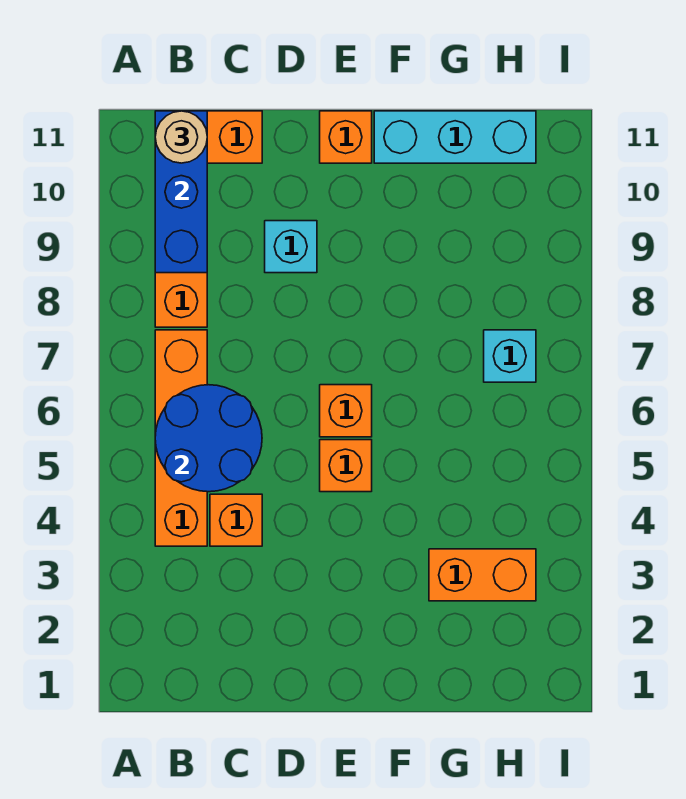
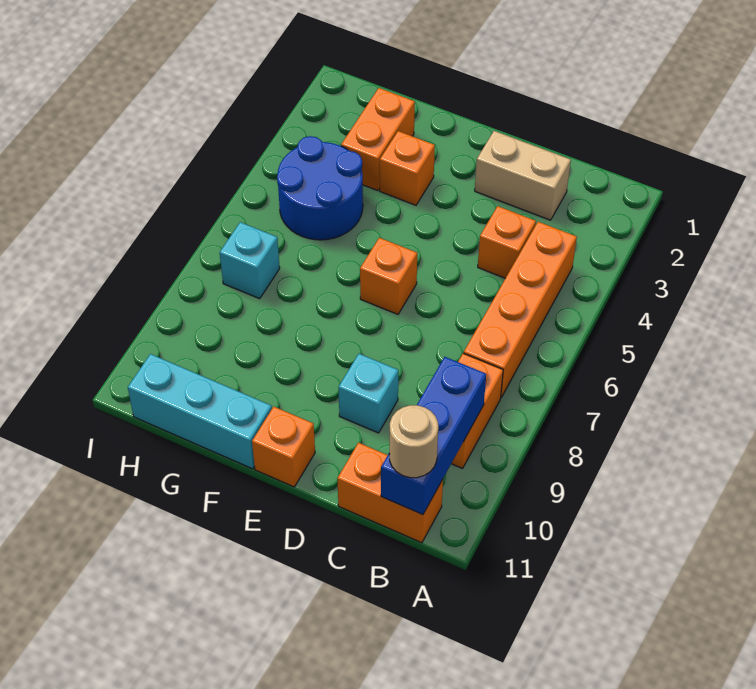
blue 2x2 round brick [155,385,262,492] -> blue 2x2 round brick moved to [277,136,363,240]
none -> tan 1x2 brick [475,131,571,220]
orange 1x1 brick [320,440,372,492] -> orange 1x1 brick moved to [380,131,435,205]
orange 1x2 brick [429,549,536,601] -> orange 1x2 brick turned to [341,88,415,191]

